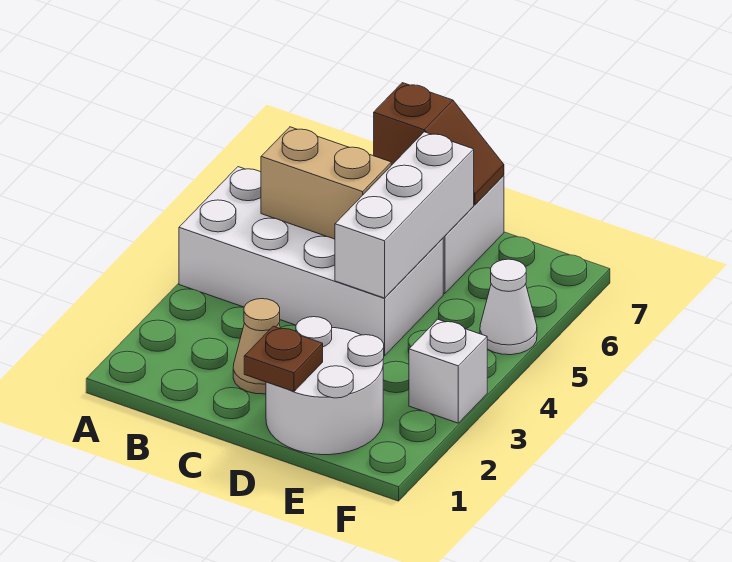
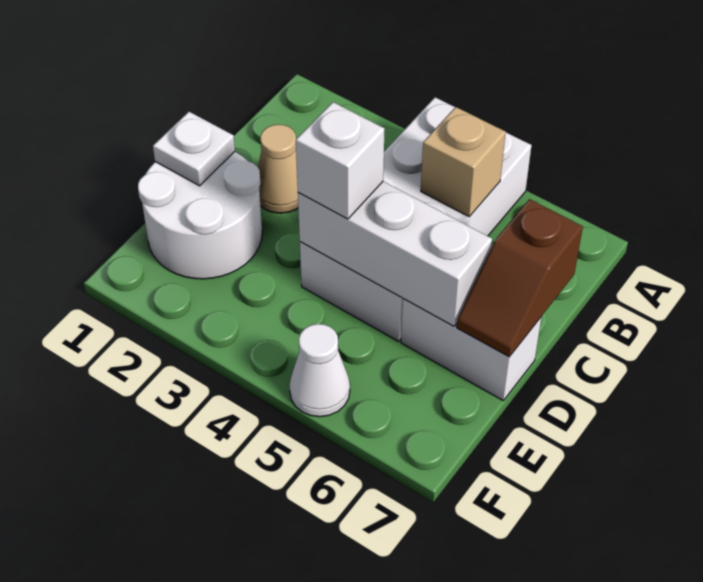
tan 1x2 brick [261,127,391,239] -> tan 1x1 brick [421,107,506,217]
brown 1x1 plate [244,326,323,392] -> white 1x1 plate [153,112,235,186]
white 1x1 brick [409,319,487,423] -> white 1x1 brick moved to [296,102,384,219]

